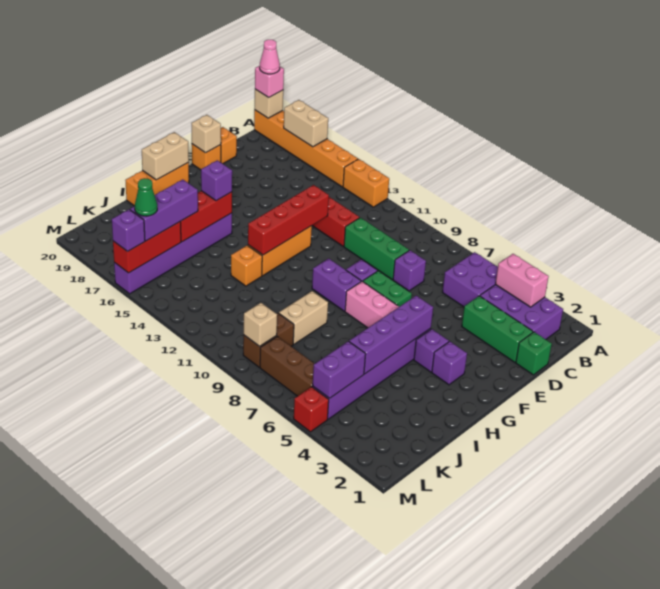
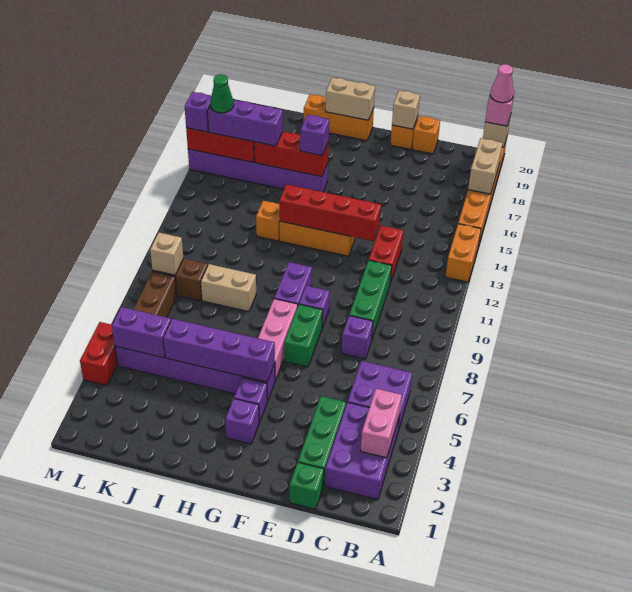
red 1x1 brick [294,387,329,432] -> red 1x2 brick [80,322,118,386]

